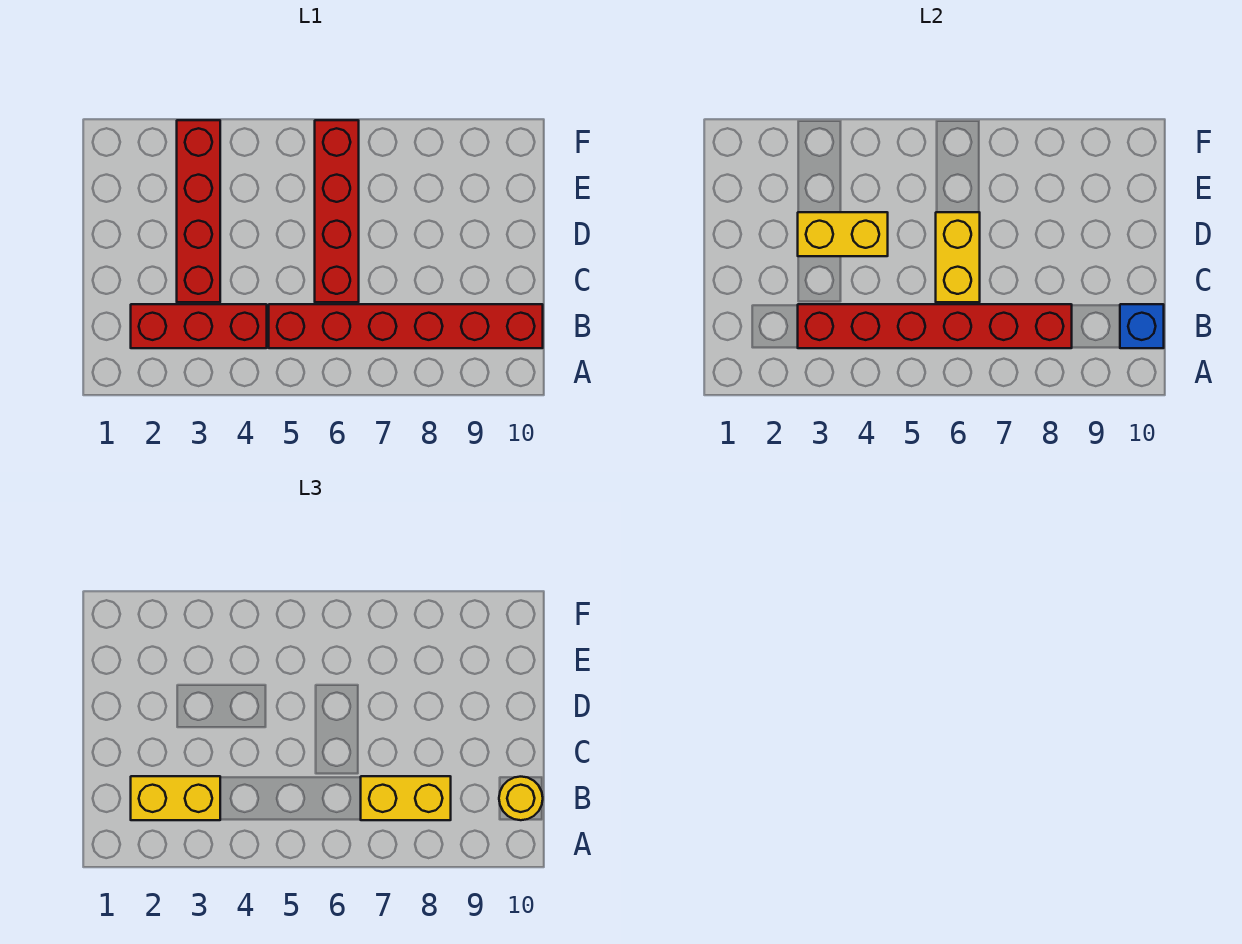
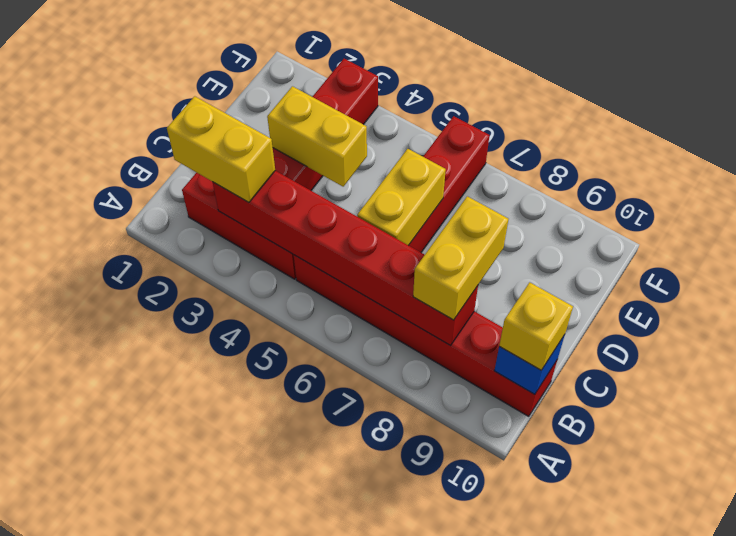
yellow 1x2 brick [361,776,451,820] -> yellow 1x2 brick turned to [413,196,509,320]
yellow 1x1 round brick [499,777,543,820] -> yellow 1x1 brick [499,282,573,370]

